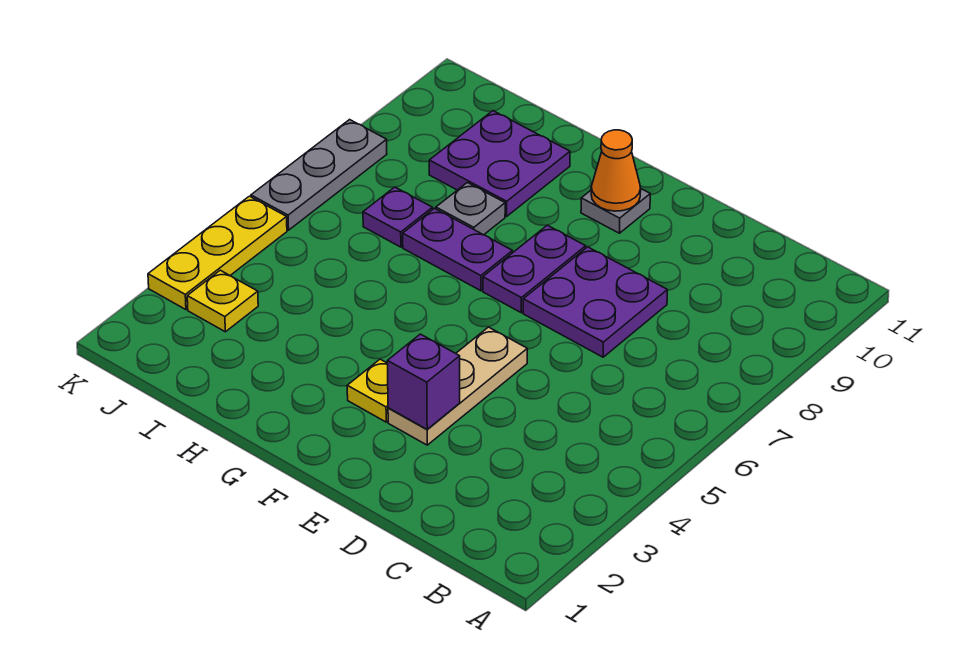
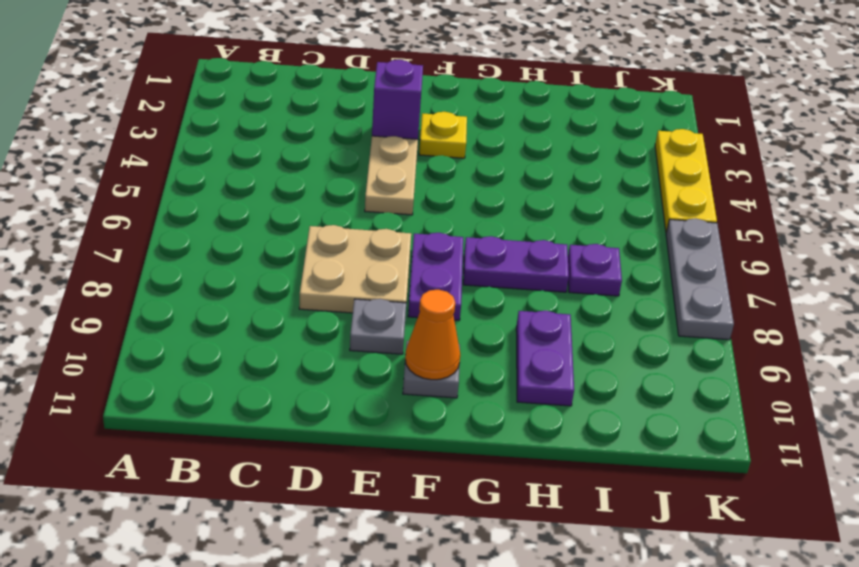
purple 2x2 plate [523,247,667,357] -> tan 2x2 plate [299,225,411,313]
grey 1x1 plate [436,183,505,235] -> grey 1x1 plate moved to [350,299,406,354]
purple 2x2 plate [429,111,570,216] -> purple 1x2 plate [516,311,574,406]
yellow 1x1 plate [187,270,258,332] -> none

